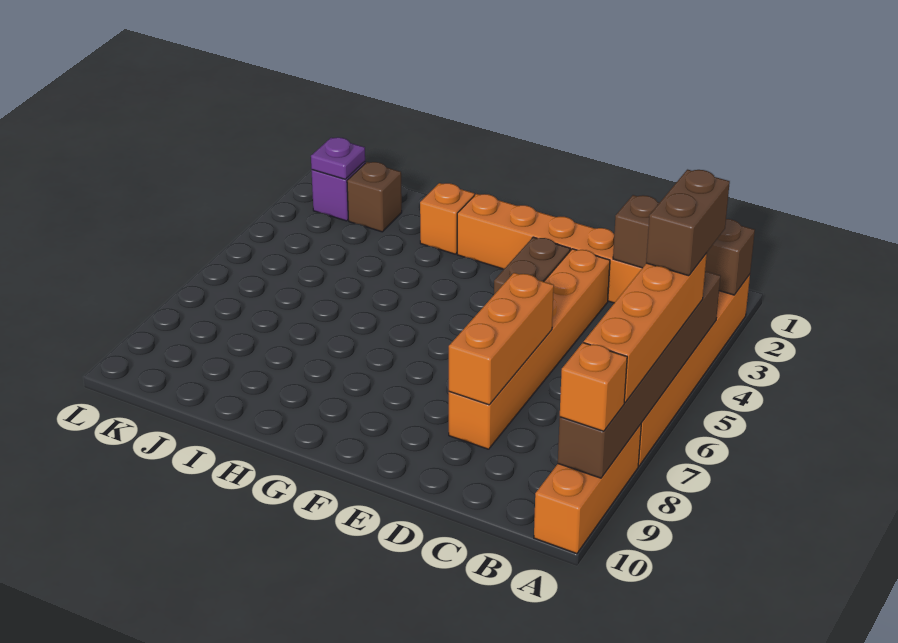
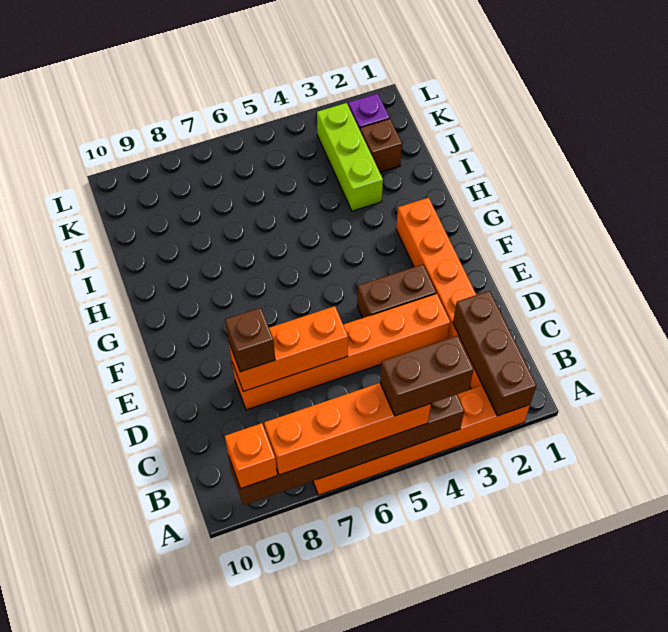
orange 1x3 brick [534,424,641,554] -> none
none -> brown 1x1 brick [225,308,275,372]
orange 1x1 brick [420,183,474,254] -> none
none -> lime 1x3 brick [317,103,383,211]
purple 1x1 plate [311,137,365,179] -> none

